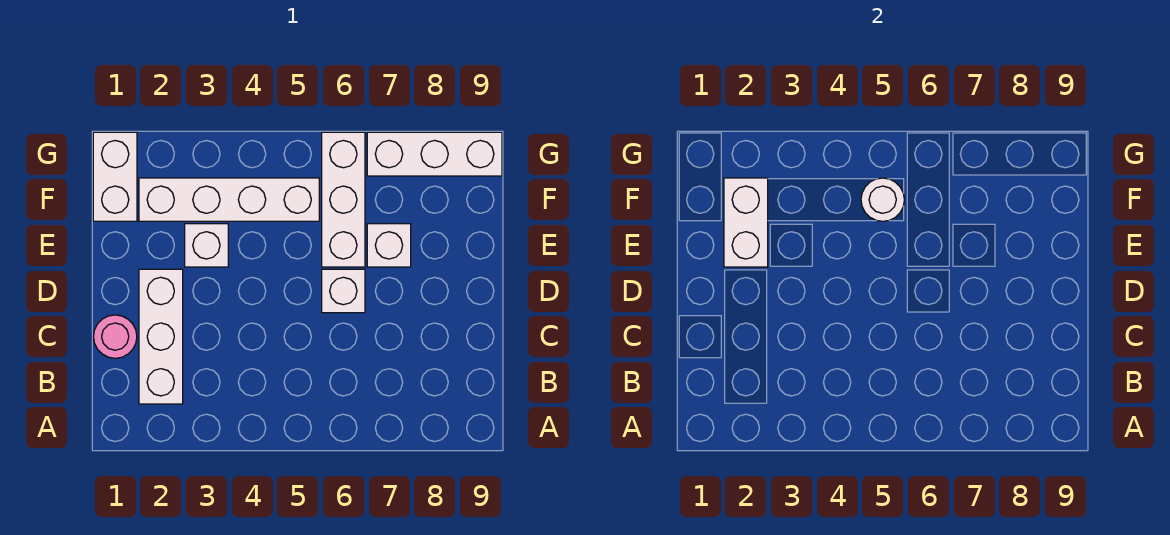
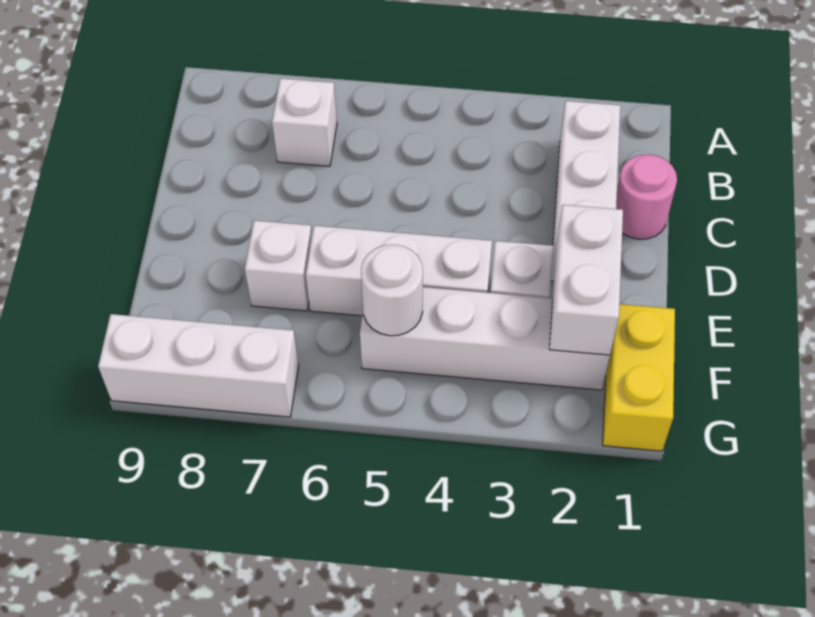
white 1x1 brick [322,269,365,313] -> white 1x1 brick moved to [272,78,337,166]
white 1x3 brick [322,132,365,267] -> white 1x3 brick turned to [306,226,492,316]
white 1x2 brick [93,132,137,221] -> yellow 1x2 brick [603,304,675,451]

